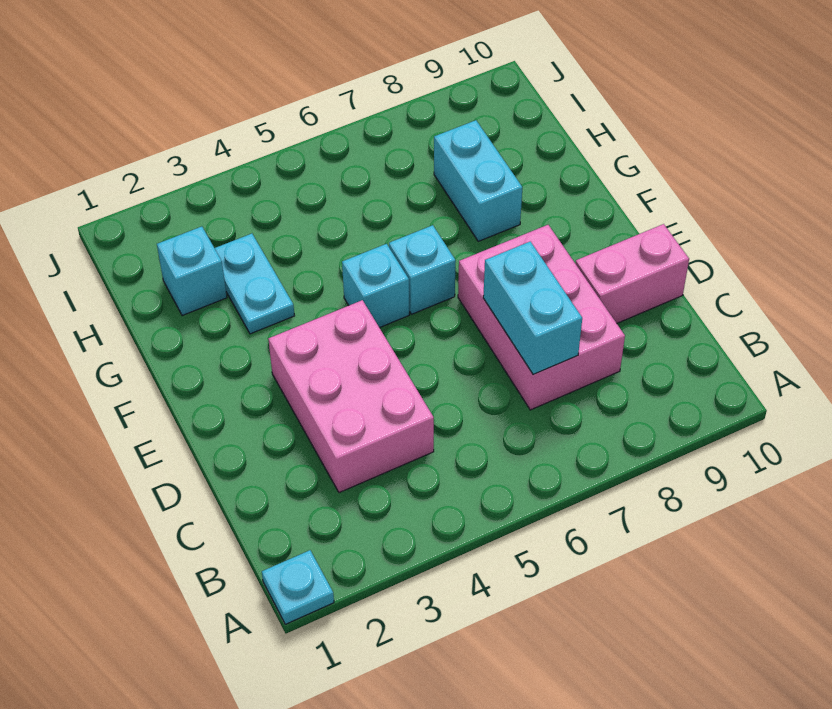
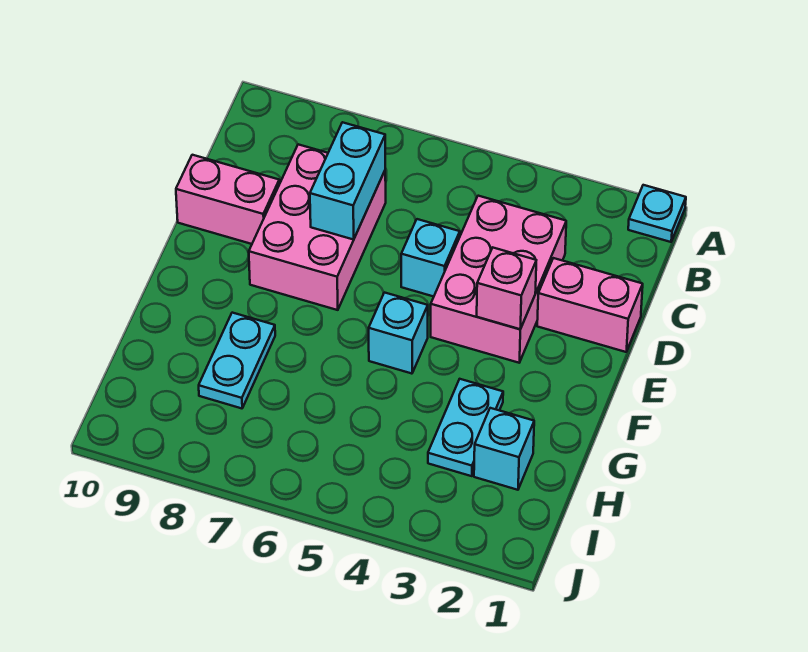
none -> pink 1x2 brick [537,258,643,352]
none -> pink 1x1 brick [477,248,536,329]
cyan 1x1 brick [389,225,456,314] -> cyan 1x1 brick moved to [401,219,460,297]
cyan 1x2 brick [434,120,522,241] -> cyan 1x2 plate [199,313,275,408]

